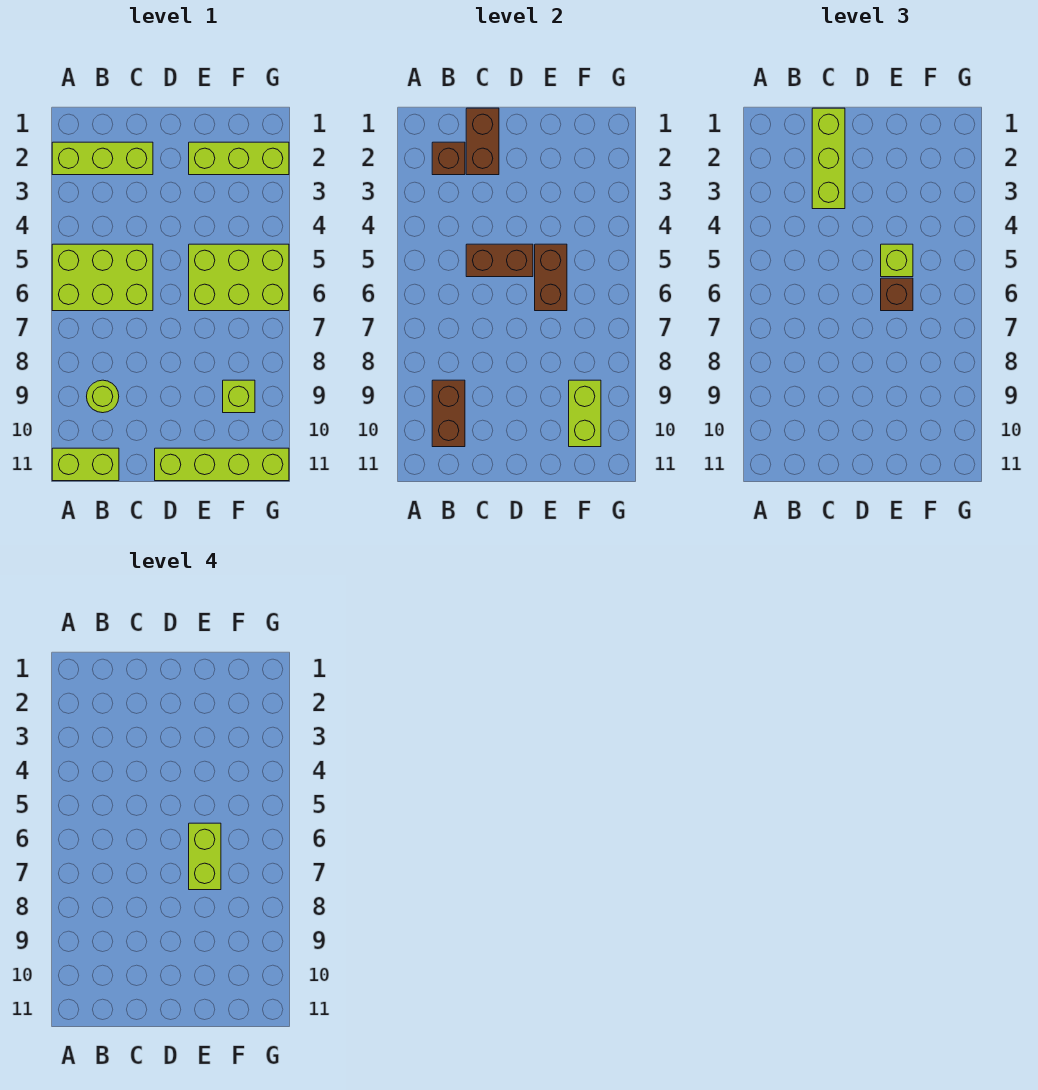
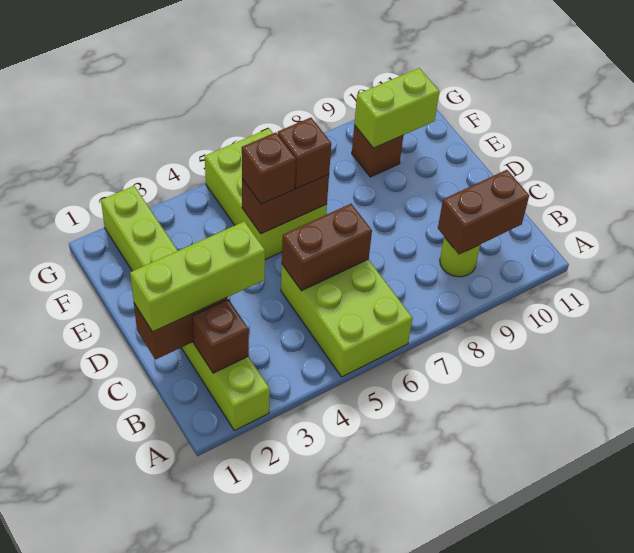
lime 1x2 brick [52,448,119,481] -> none
brown 1x2 brick [466,244,533,277] -> brown 1x2 brick turned to [282,204,372,291]
lime 1x4 brick [155,448,289,481] -> none
lime 1x1 brick [881,244,913,277] -> brown 1x1 brick [242,132,296,204]
lime 1x2 brick [189,823,221,890] -> none
lime 1x1 brick [223,380,255,413] -> brown 1x1 brick [352,125,403,177]

